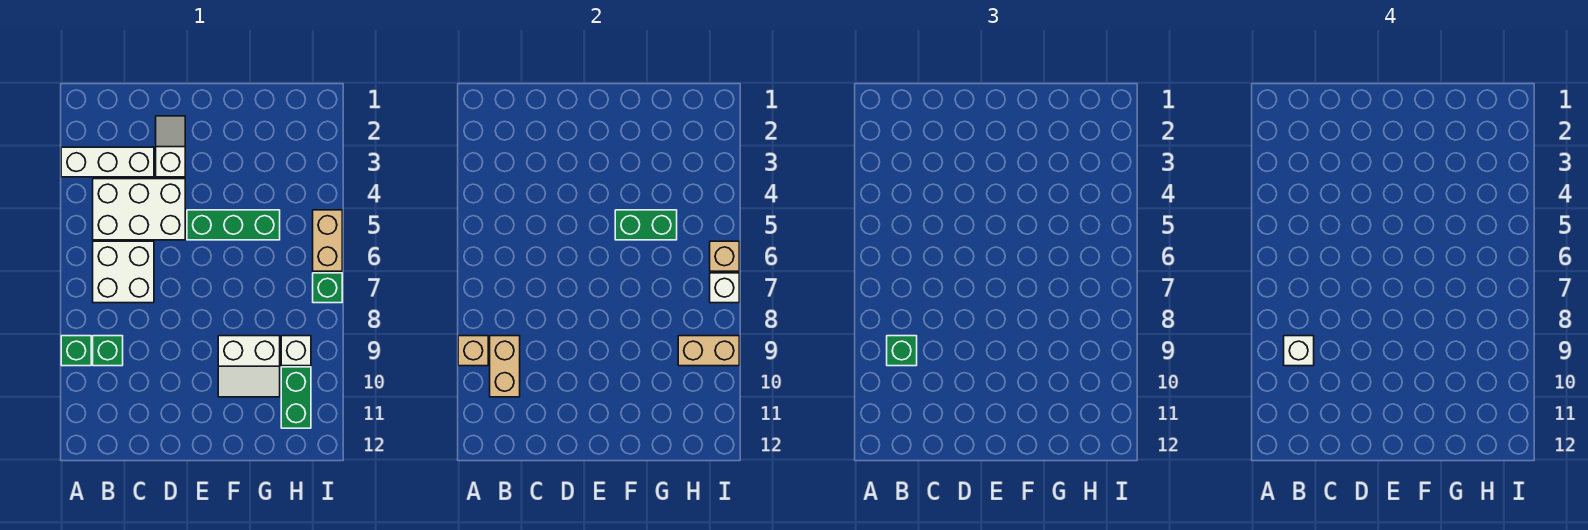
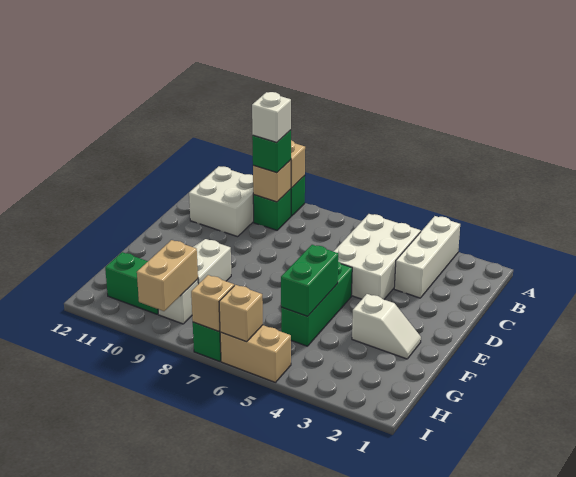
white 2x2 brick [93,241,154,303] -> white 2x2 brick moved to [189,166,254,237]
tan 1x2 brick [490,336,520,397] -> tan 1x1 brick [253,160,291,202]
white 1x2 slope [156,116,185,177] -> white 1x2 slope moved to [352,294,421,359]
white 1x1 brick [710,273,739,303] -> tan 1x1 brick [191,275,234,331]

